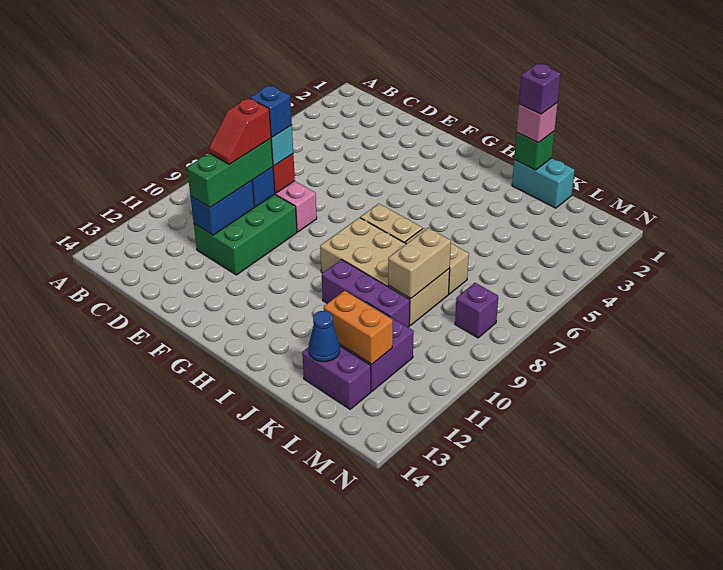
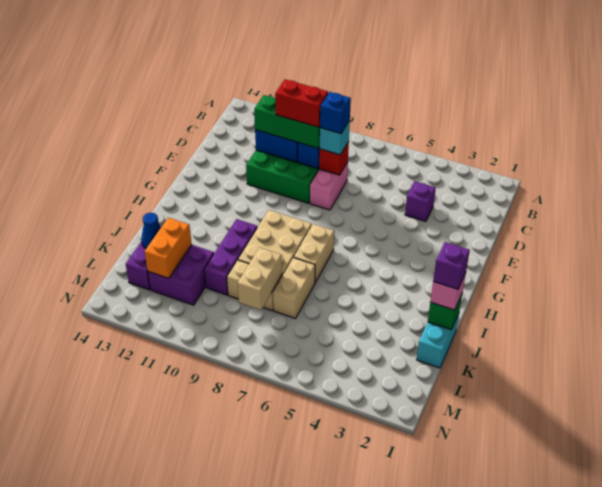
red 1x2 slope [209,98,271,164] -> red 1x2 brick [275,79,328,127]
tan 1x2 brick [388,228,451,299] -> tan 1x2 brick turned to [238,247,282,310]
purple 1x1 brick [455,283,498,338] -> purple 1x1 brick moved to [405,181,436,221]

